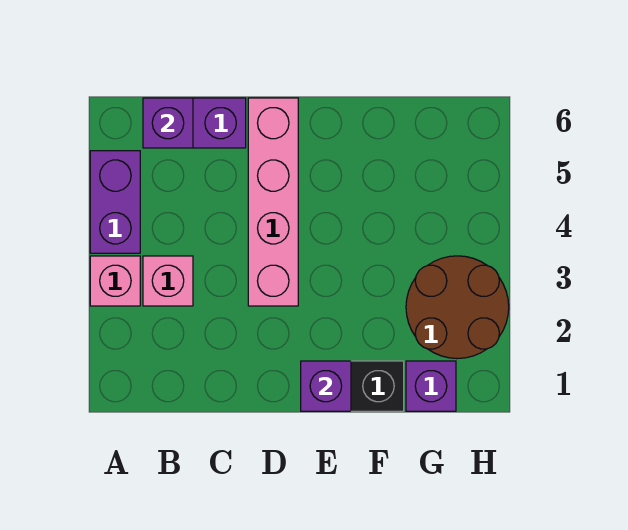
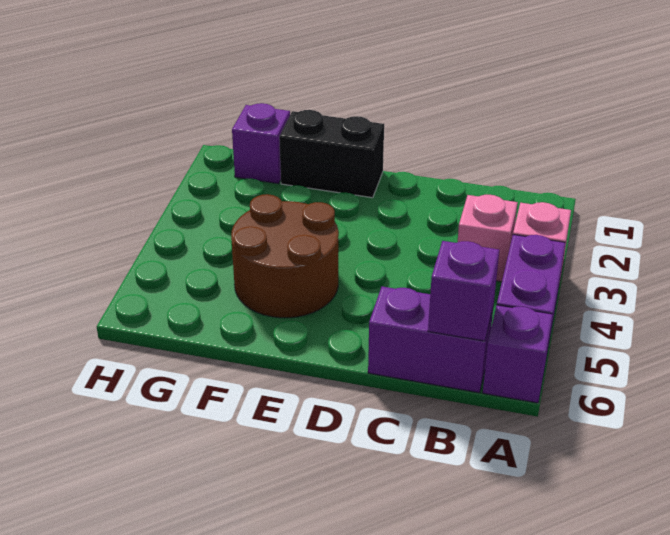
pink 1x4 brick [248,98,298,306] -> none
purple 1x1 brick [301,361,351,411] -> purple 1x1 brick moved to [483,305,553,403]
brown 2x2 round brick [406,256,509,359] -> brown 2x2 round brick moved to [231,194,339,318]

